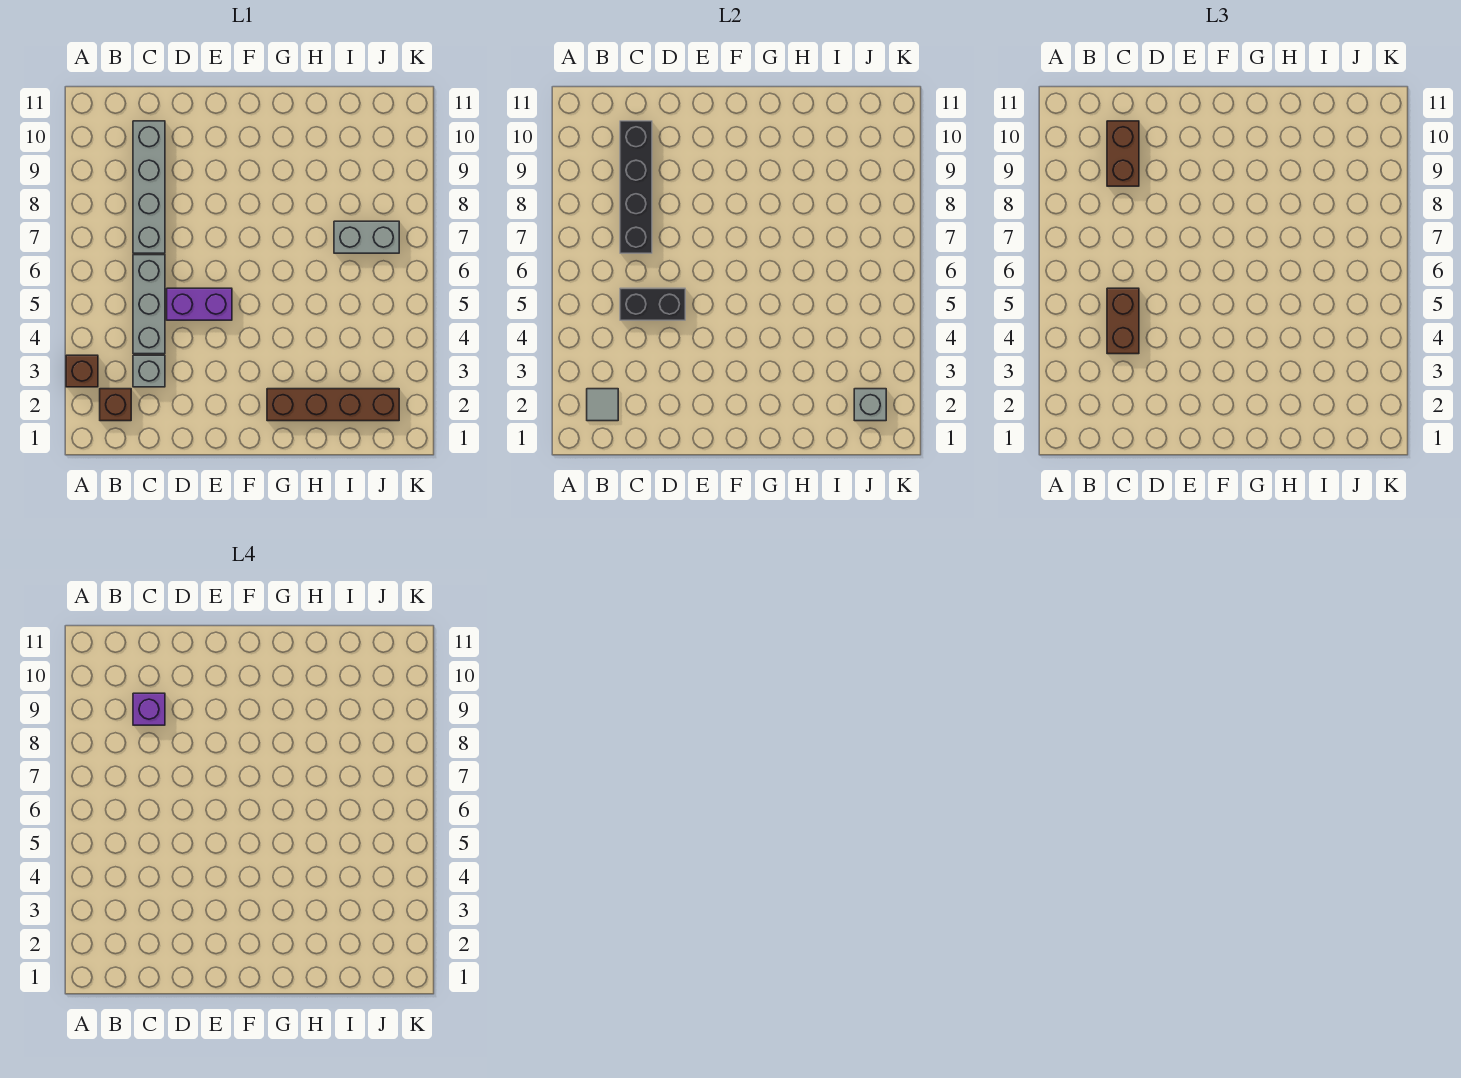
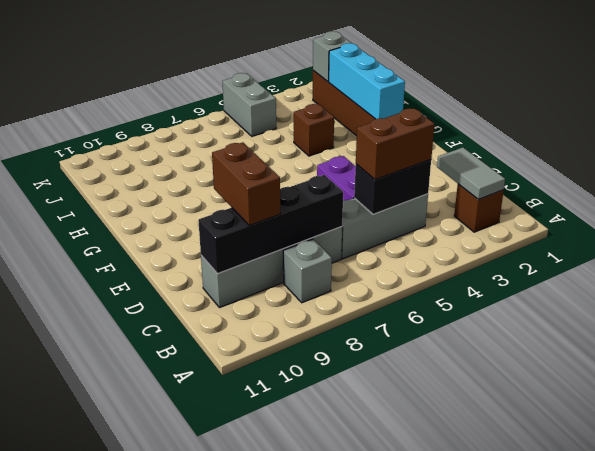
brown 1x1 brick [66,355,98,387] -> brown 1x1 brick moved to [294,104,334,156]
grey 1x1 tile [587,389,618,421] -> grey 1x2 tile [437,147,505,199]
grey 1x1 brick [133,355,165,387] -> grey 1x1 brick moved to [283,239,332,303]
black 1x2 brick [620,288,685,320] -> black 1x2 brick turned to [354,160,431,214]
brown 1x2 brick [1107,121,1139,186] -> brown 1x2 brick turned to [212,142,280,225]
purple 1x1 brick [133,693,165,725] -> none
none -> cyan 1x3 brick [329,43,405,119]
grey 1x2 brick [334,221,399,253] -> grey 1x2 brick moved to [222,73,276,136]

